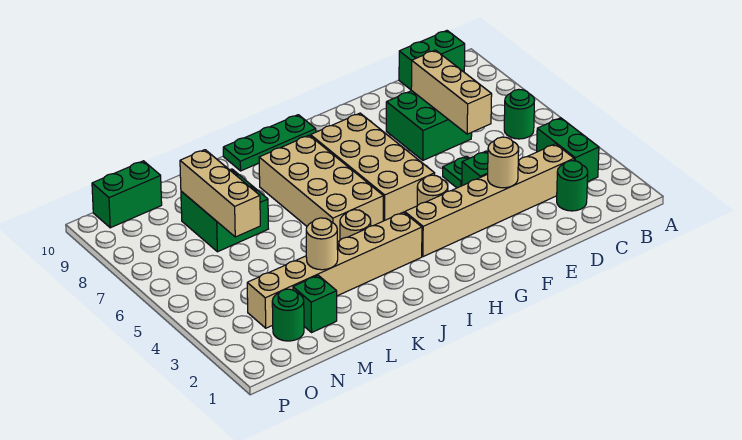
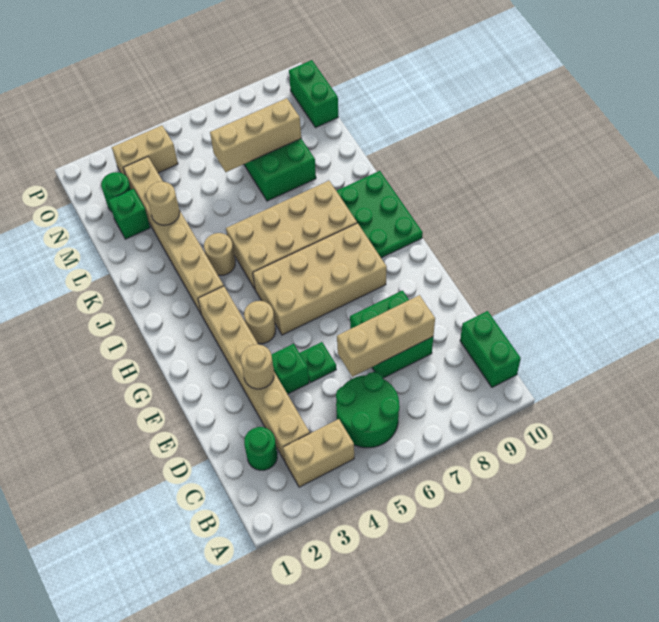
green 1x2 brick [537,118,599,182] -> tan 1x2 brick [283,419,354,487]
green 1x1 round brick [504,89,535,139] -> green 2x2 round brick [336,372,400,448]
green 1x3 plate [223,115,316,171] -> green 2x3 plate [337,171,423,258]
none -> tan 1x2 brick [112,126,178,175]

